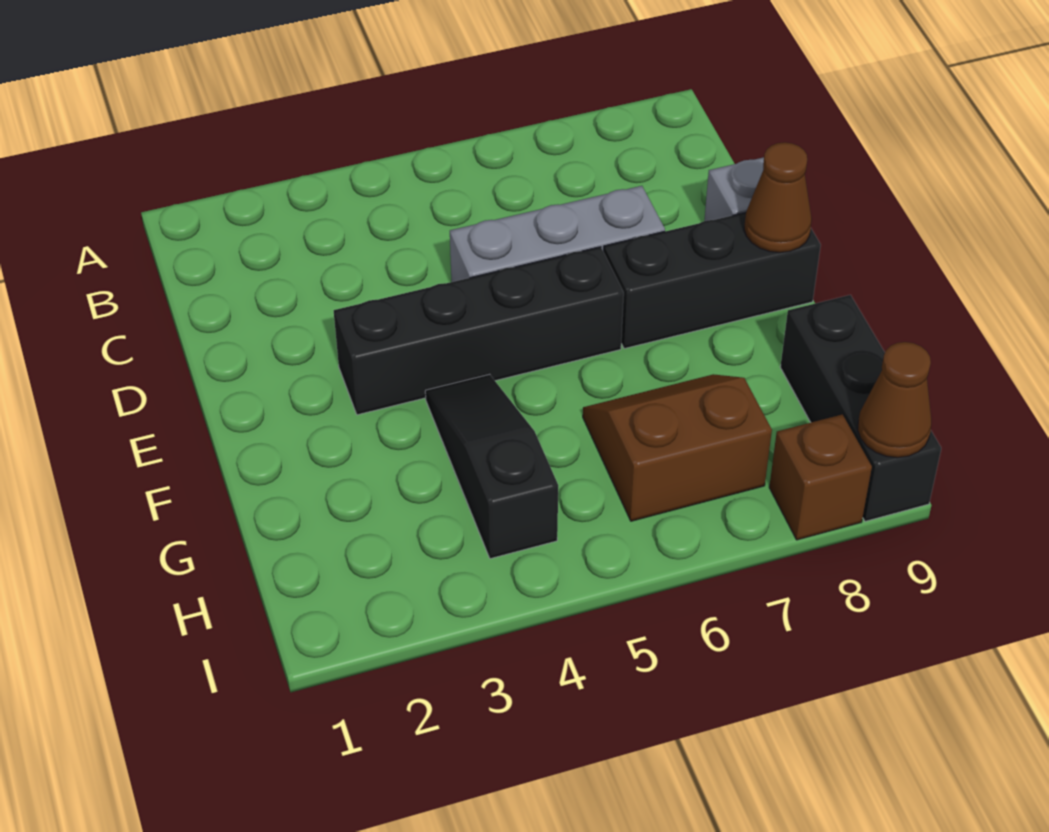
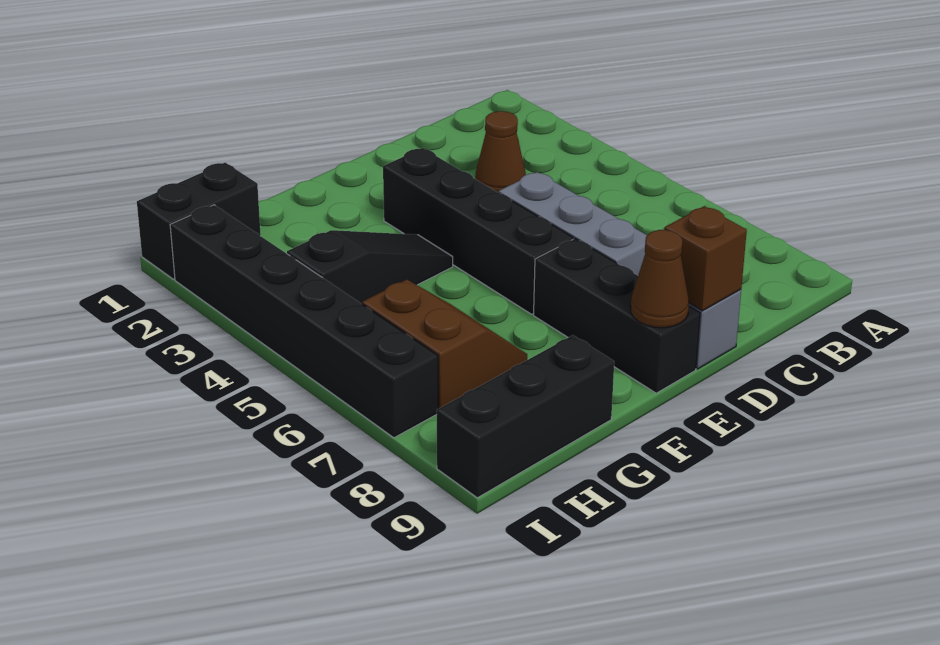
none -> black 1x2 brick [137,163,261,279]
none -> black 1x6 brick [170,205,438,438]
brown 1x1 brick [769,414,872,540] -> brown 1x1 brick moved to [664,206,747,311]
brown 1x1 cone [858,342,931,458] -> brown 1x1 cone moved to [475,111,526,192]

